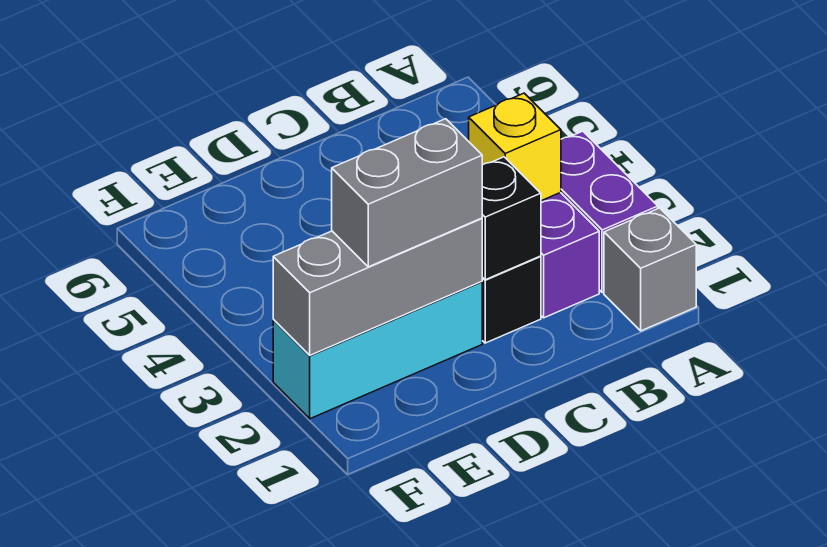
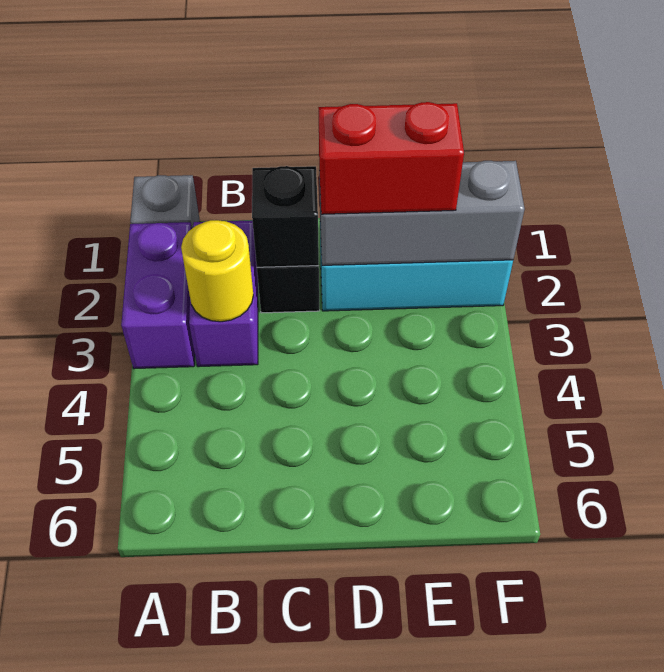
yellow 1x1 brick [469,93,561,201] -> yellow 1x1 round brick [181,220,253,322]
grey 1x2 brick [332,119,482,267] -> red 1x2 brick [318,102,464,214]

